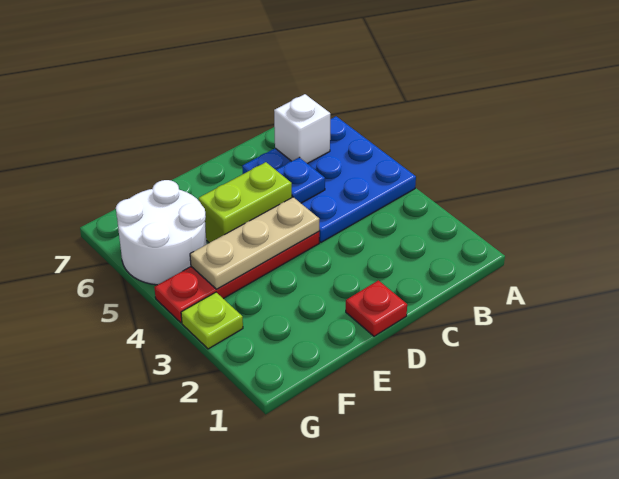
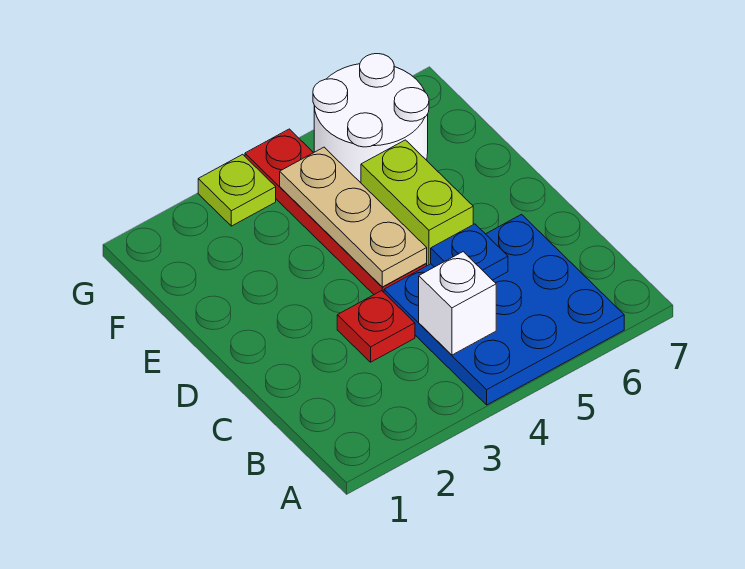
white 1x1 brick [274,94,330,164] -> white 1x1 brick moved to [419,252,496,355]
red 1x1 plate [346,280,407,336] -> red 1x1 plate moved to [337,291,415,362]

